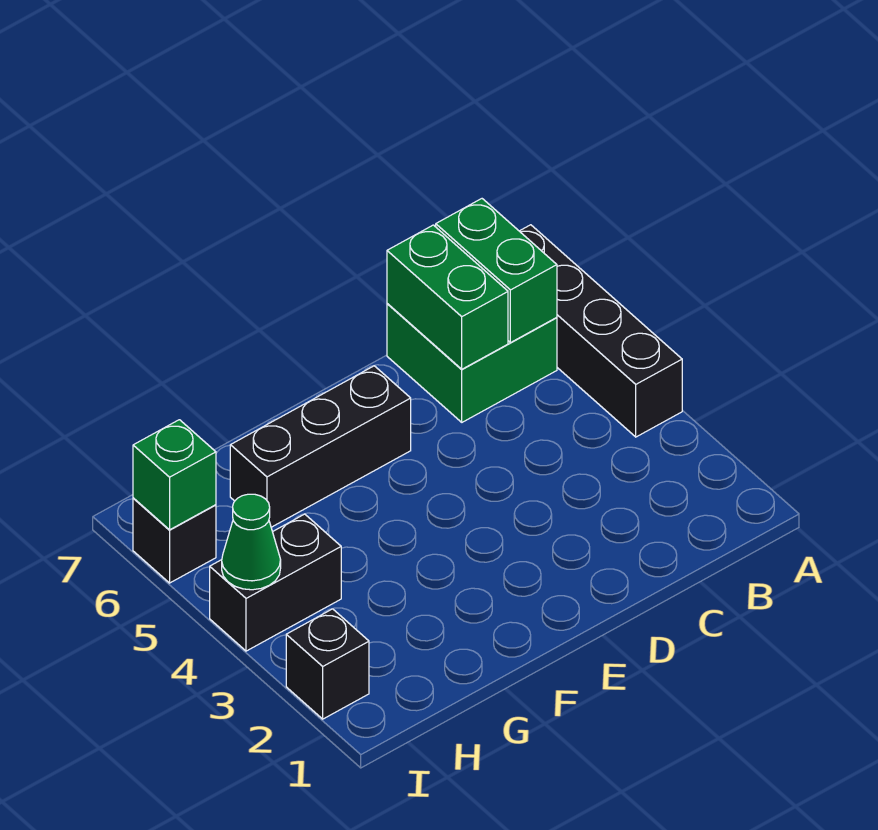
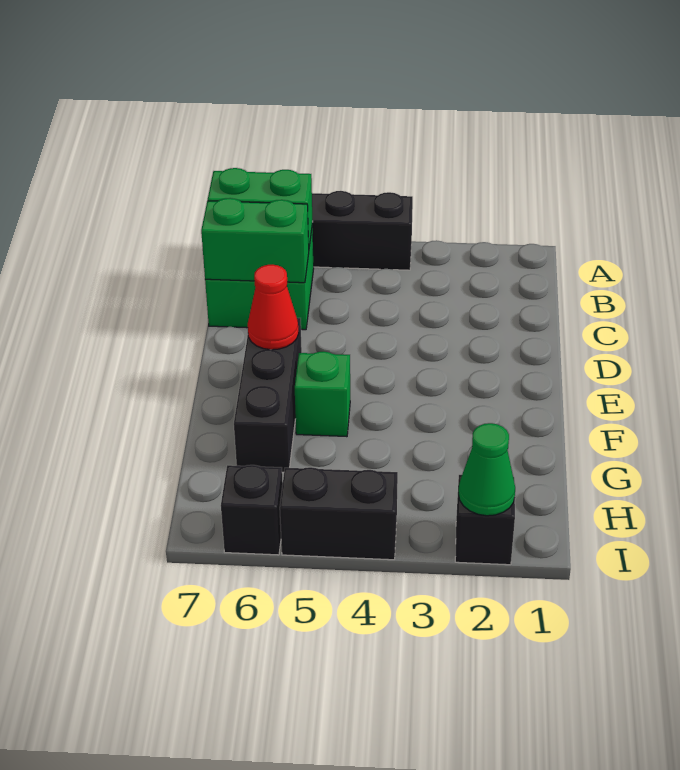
none -> red 1x1 cone [248,265,299,350]
black 1x2 brick [210,514,341,651] -> black 1x2 brick turned to [280,467,398,560]
green 1x1 cone [222,494,281,590] -> green 1x1 cone moved to [458,423,515,516]
green 1x1 brick [133,420,216,530] -> green 1x1 brick moved to [295,351,350,437]

